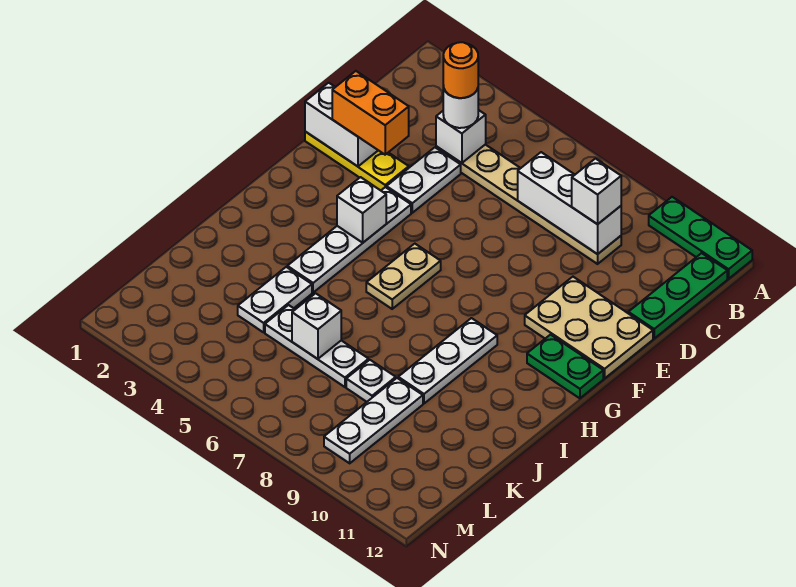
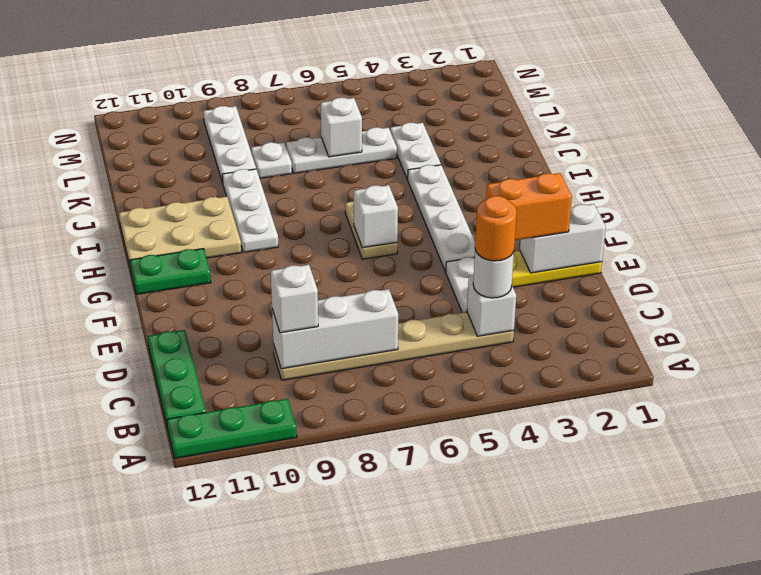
tan 2x3 plate [525,277,653,378] -> tan 2x3 plate moved to [119,196,241,268]
white 1x1 brick [337,177,386,243] -> white 1x1 brick moved to [354,185,398,248]

